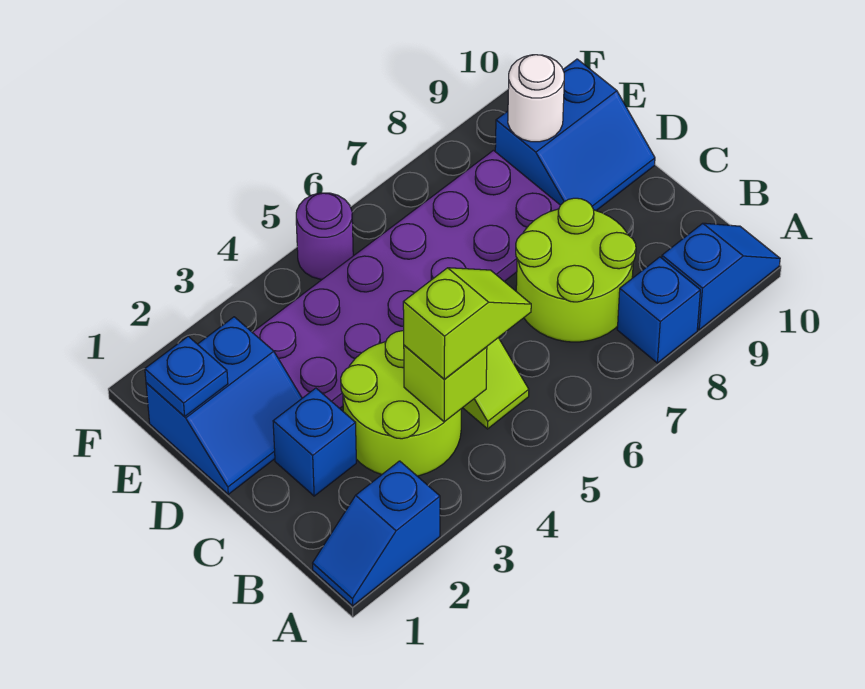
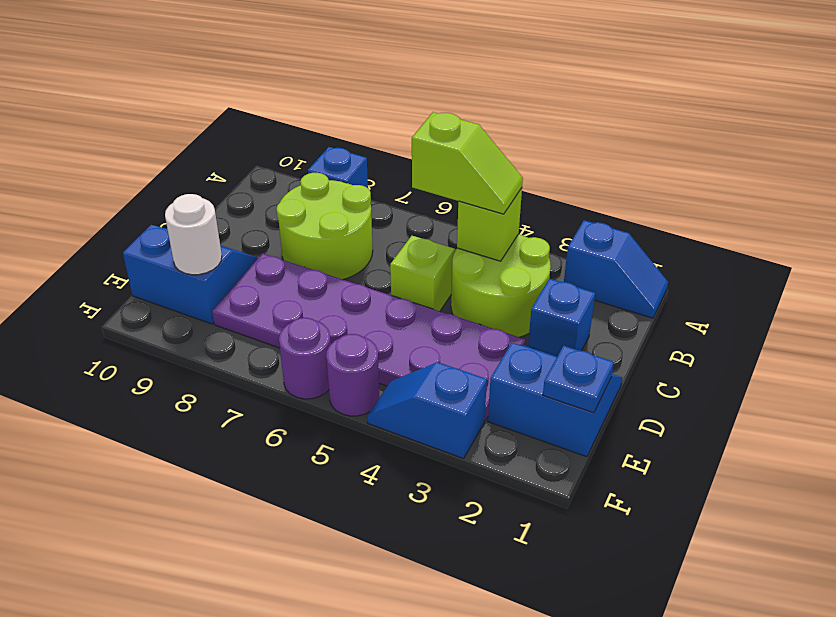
blue 1x2 slope [662,223,780,330] -> blue 1x2 slope moved to [367,362,487,459]
lime 1x2 slope [403,268,531,379] -> lime 1x2 slope turned to [412,112,523,214]
none -> purple 1x1 round brick [279,318,331,399]

